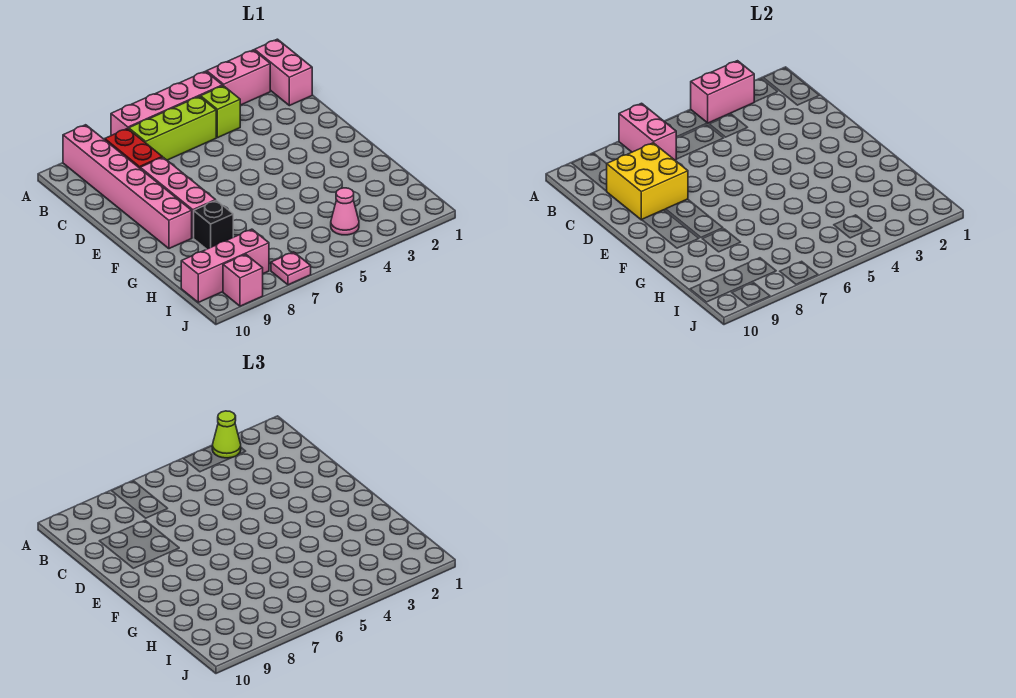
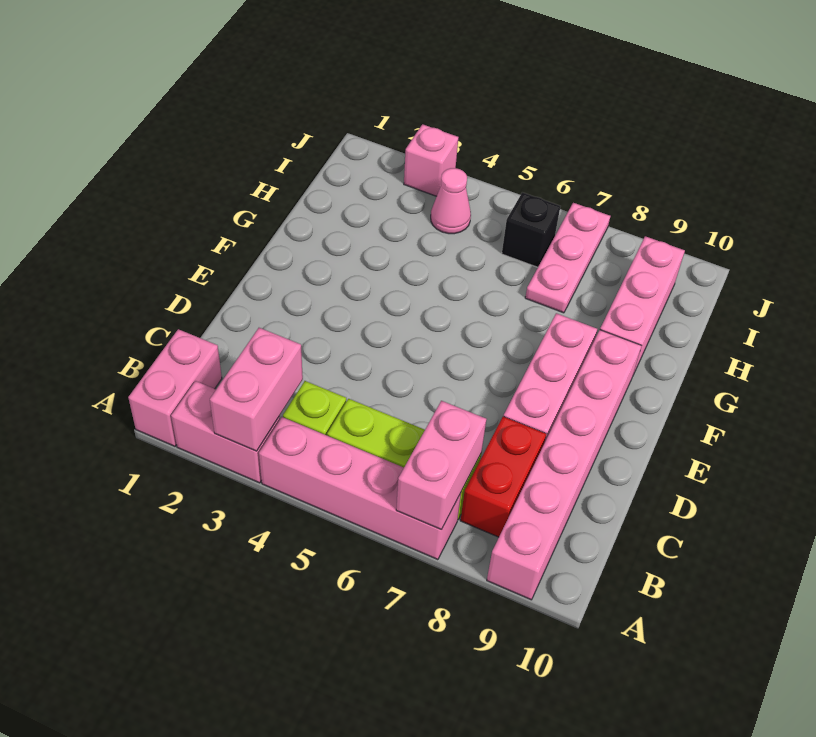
pink 1x2 brick [691,61,754,123] -> pink 1x2 brick turned to [210,328,303,451]
lime 1x1 cone [212,411,241,458] -> none
yellow 2x2 brick [607,143,688,220] -> none
black 1x1 brick [194,200,233,249] -> black 1x1 brick moved to [502,192,560,267]
pink 1x3 brick [181,229,269,302] -> pink 1x3 brick turned to [600,236,685,375]
pink 1x1 plate [271,252,311,285] -> pink 1x3 plate [525,203,610,313]
pink 1x1 brick [223,254,263,306] -> pink 1x1 brick moved to [404,124,458,196]

